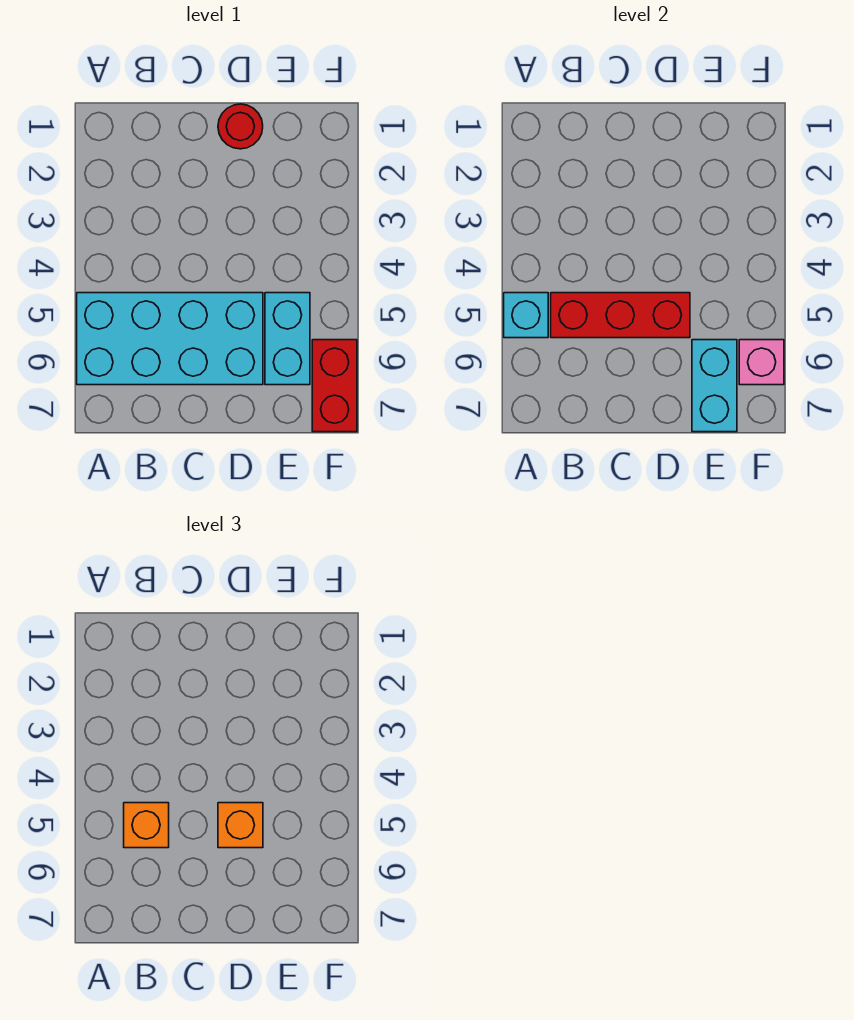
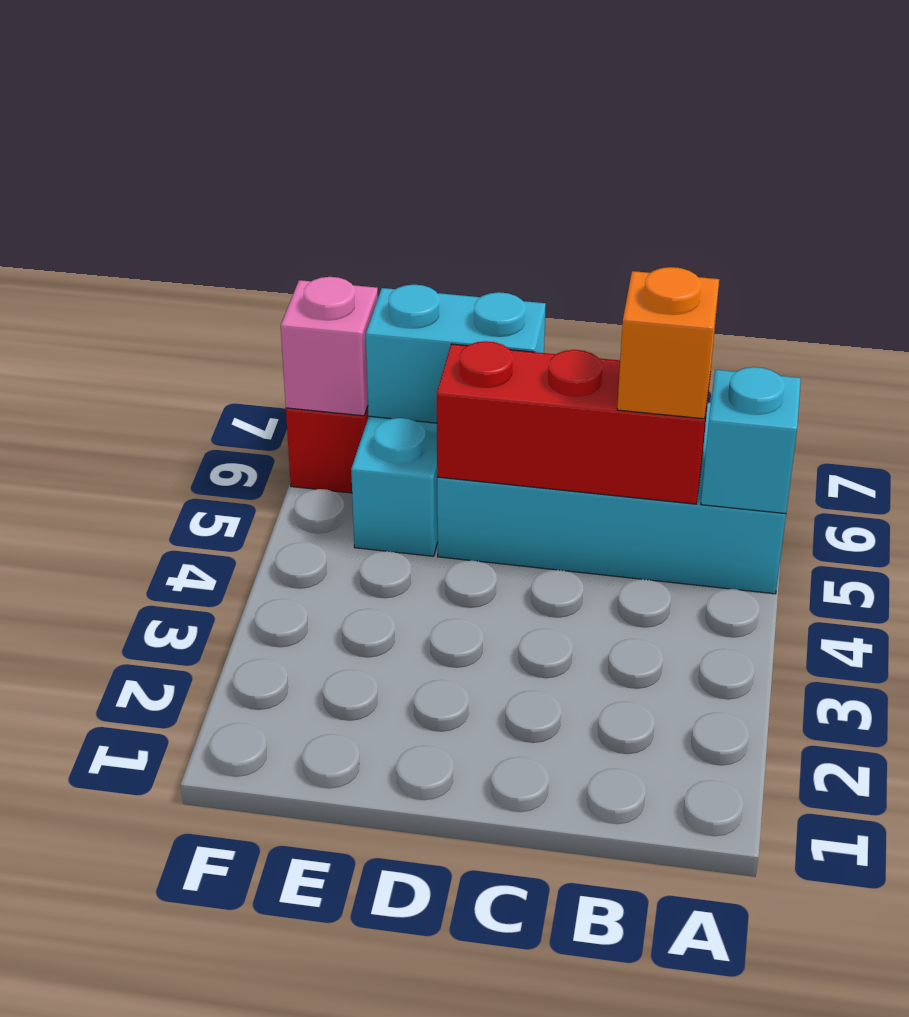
red 1x1 round brick [218,104,263,149] -> none
orange 1x1 brick [218,803,263,848] -> none
cyan 1x2 brick [692,340,737,432] -> cyan 1x2 brick turned to [366,284,546,423]

